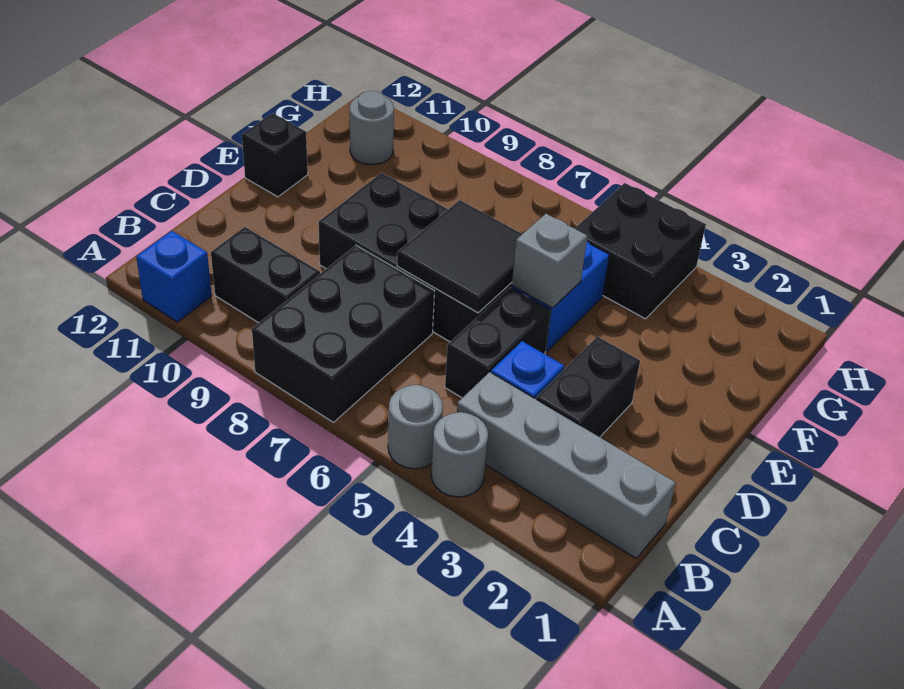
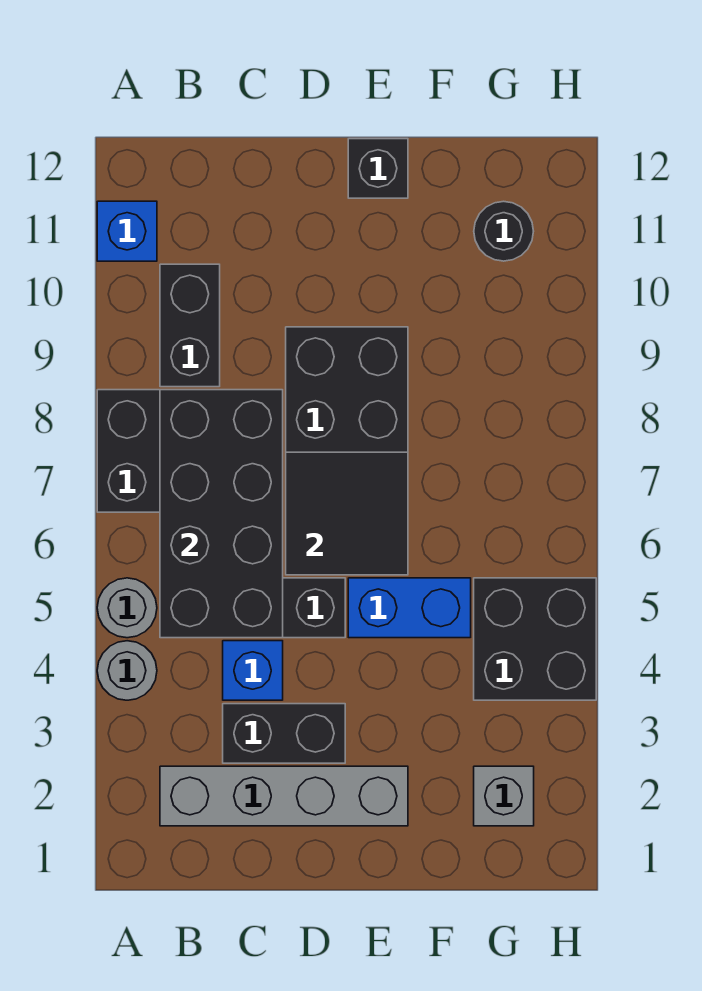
grey 1x4 brick [457,372,676,558] -> grey 1x4 brick turned to [160,766,408,826]
none -> black 2x4 brick [160,390,283,638]
grey 1x1 brick [512,214,588,308] -> grey 1x1 brick moved to [474,766,534,826]
grey 1x1 round brick [350,91,394,165] -> black 1x1 round brick [474,201,534,261]

